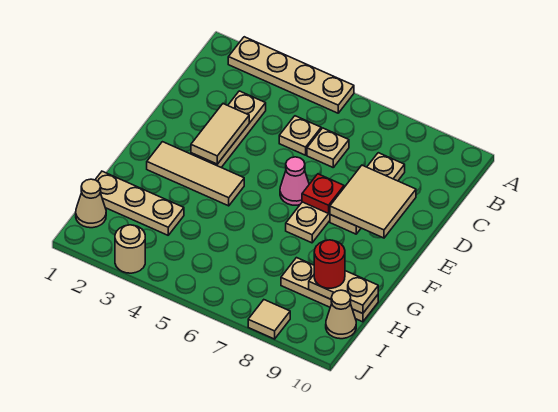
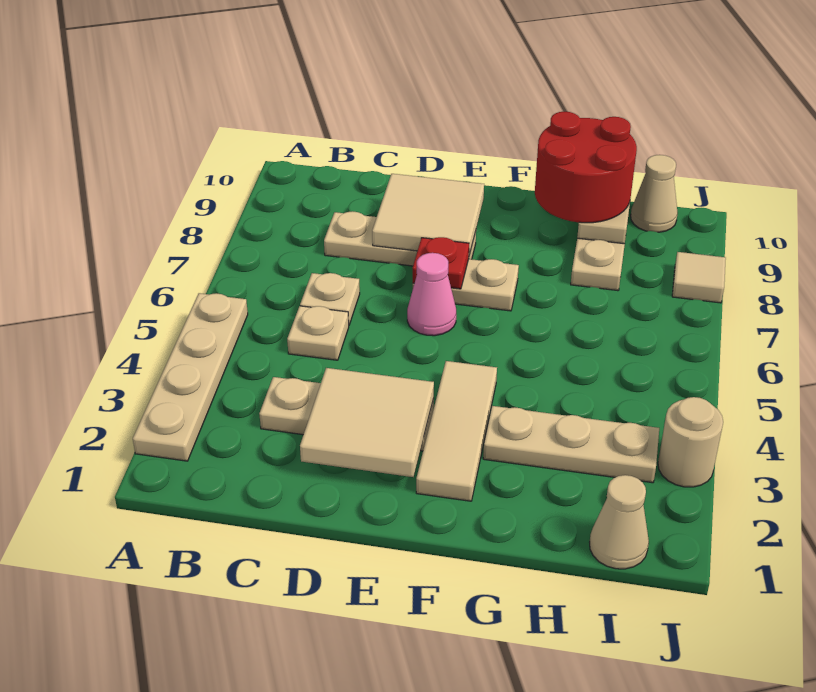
tan 1x2 tile [191,104,249,164] -> tan 2x2 tile [300,368,434,477]
tan 1x3 plate [95,171,184,235] -> tan 1x3 plate turned to [483,406,659,483]
red 1x1 round brick [314,240,345,288] -> red 2x2 round brick [535,112,637,223]

